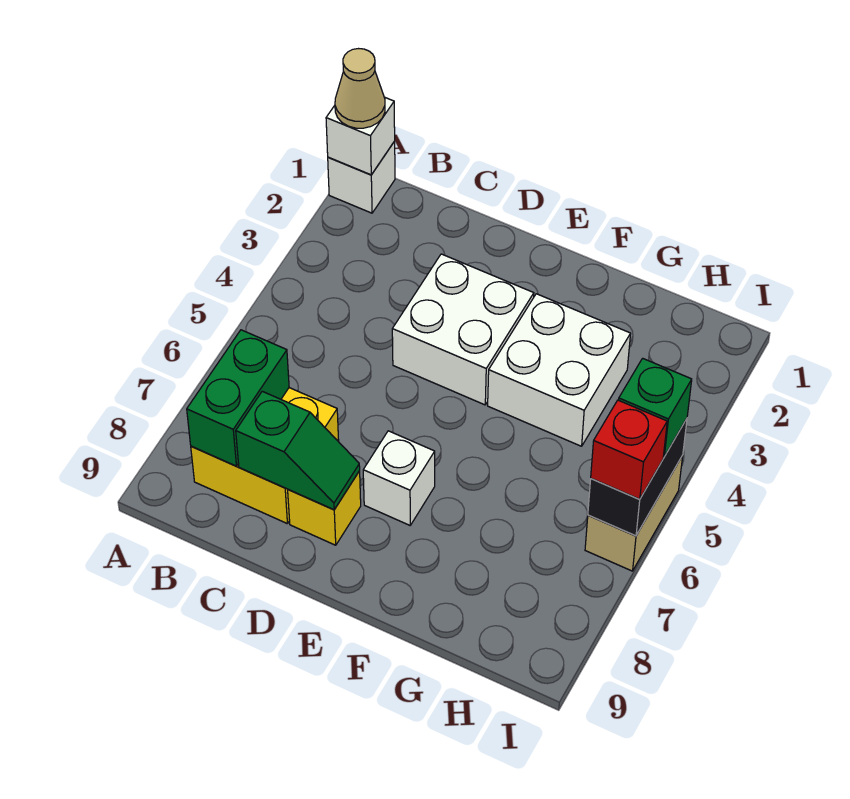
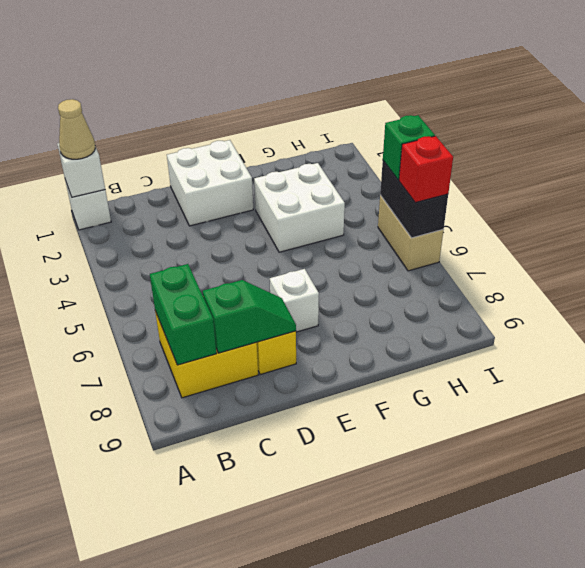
white 2x2 brick [392,254,534,405] -> white 2x2 brick moved to [167,140,253,226]

